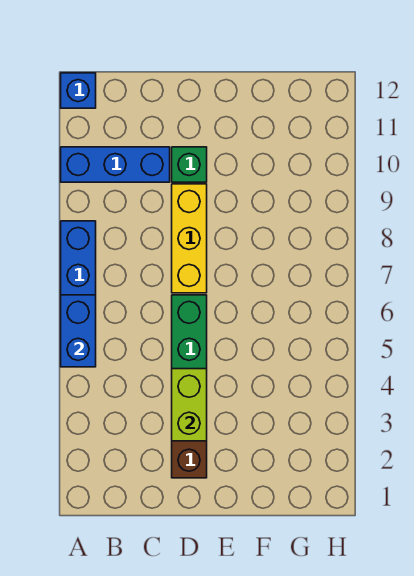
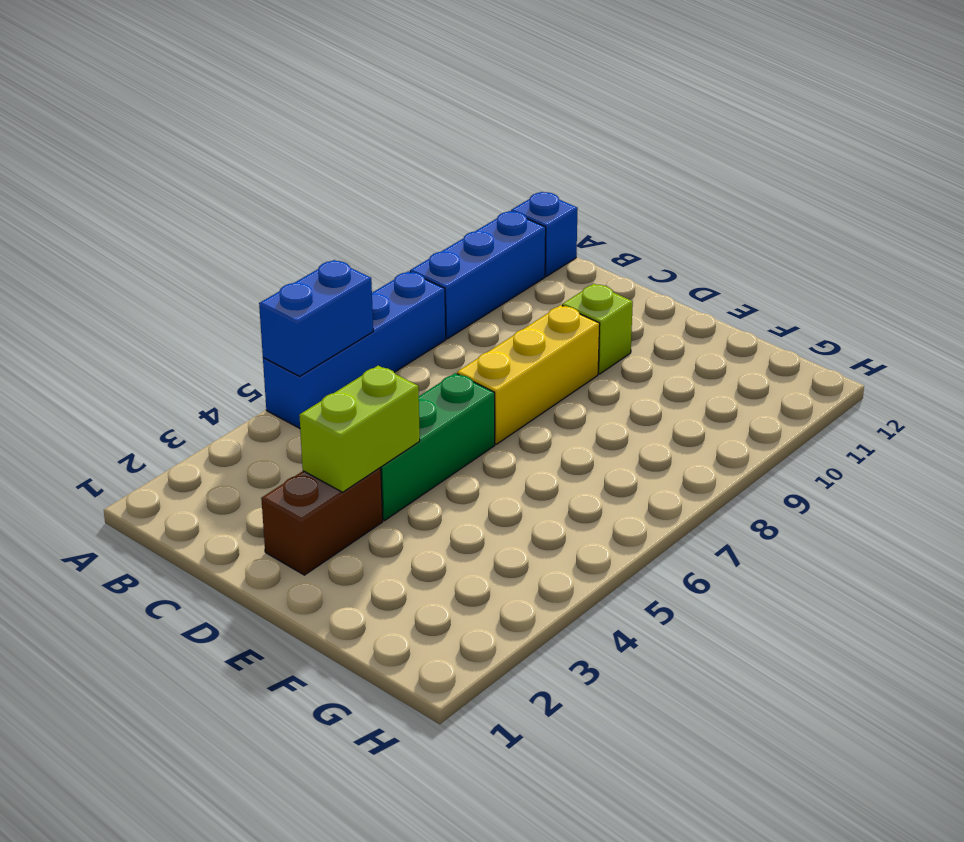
blue 1x3 brick [61,147,170,182] -> blue 1x3 brick turned to [410,211,546,339]
green 1x1 brick [172,147,207,182] -> lime 1x1 brick [562,284,633,374]

